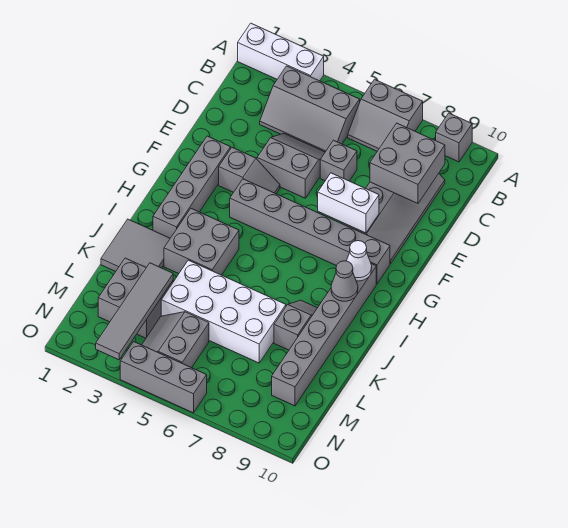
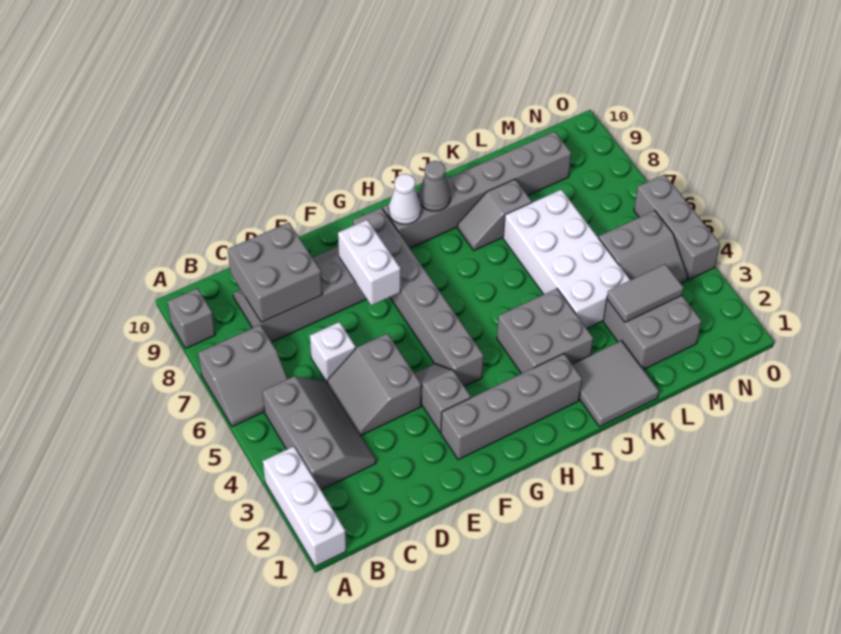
grey 2x2 slope [348,79,423,151] -> grey 2x2 slope turned to [198,325,288,427]
grey 1x1 brick [320,140,357,181] -> white 1x1 brick [310,322,356,382]
grey 1x4 tile [96,263,173,360] -> grey 1x2 tile [607,264,684,322]

